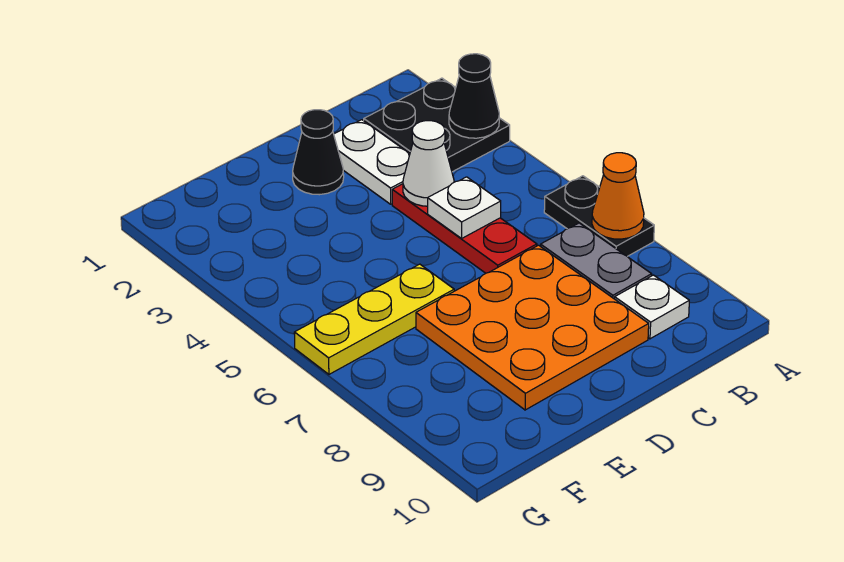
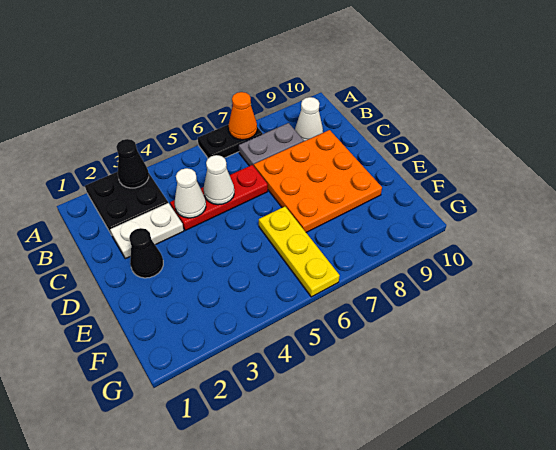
white 1x1 plate [615,275,689,339] -> white 1x1 cone [295,97,323,141]
white 1x1 plate [428,177,501,238] -> white 1x1 cone [204,155,234,205]

